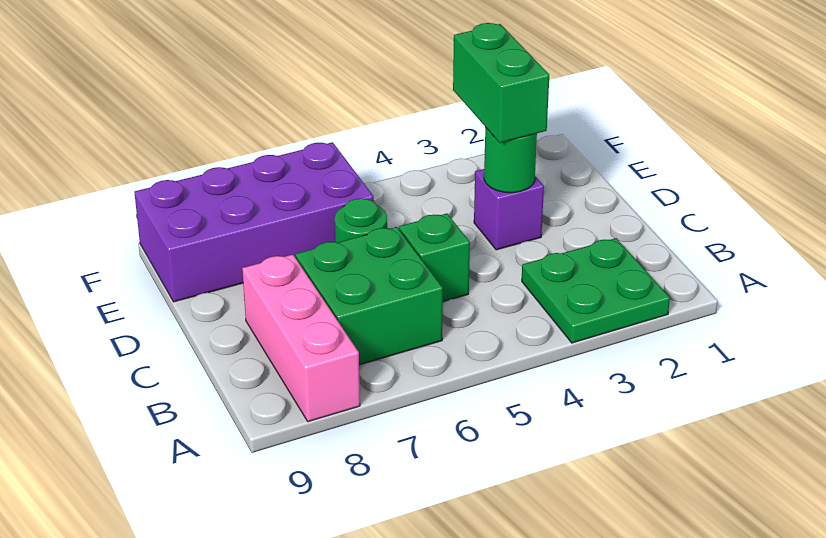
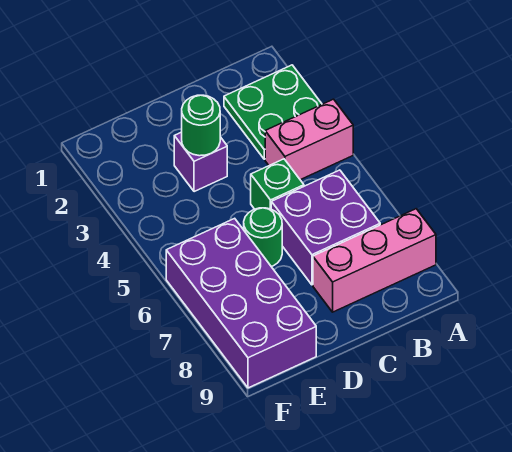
none -> pink 1x2 brick [265,99,353,180]
green 2x2 brick [296,227,443,365] -> purple 2x2 brick [271,170,380,285]
green 1x2 brick [453,23,549,143] -> none

